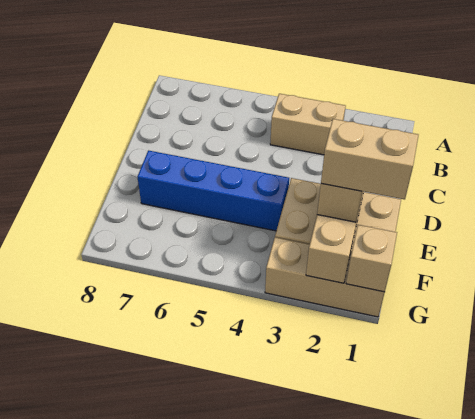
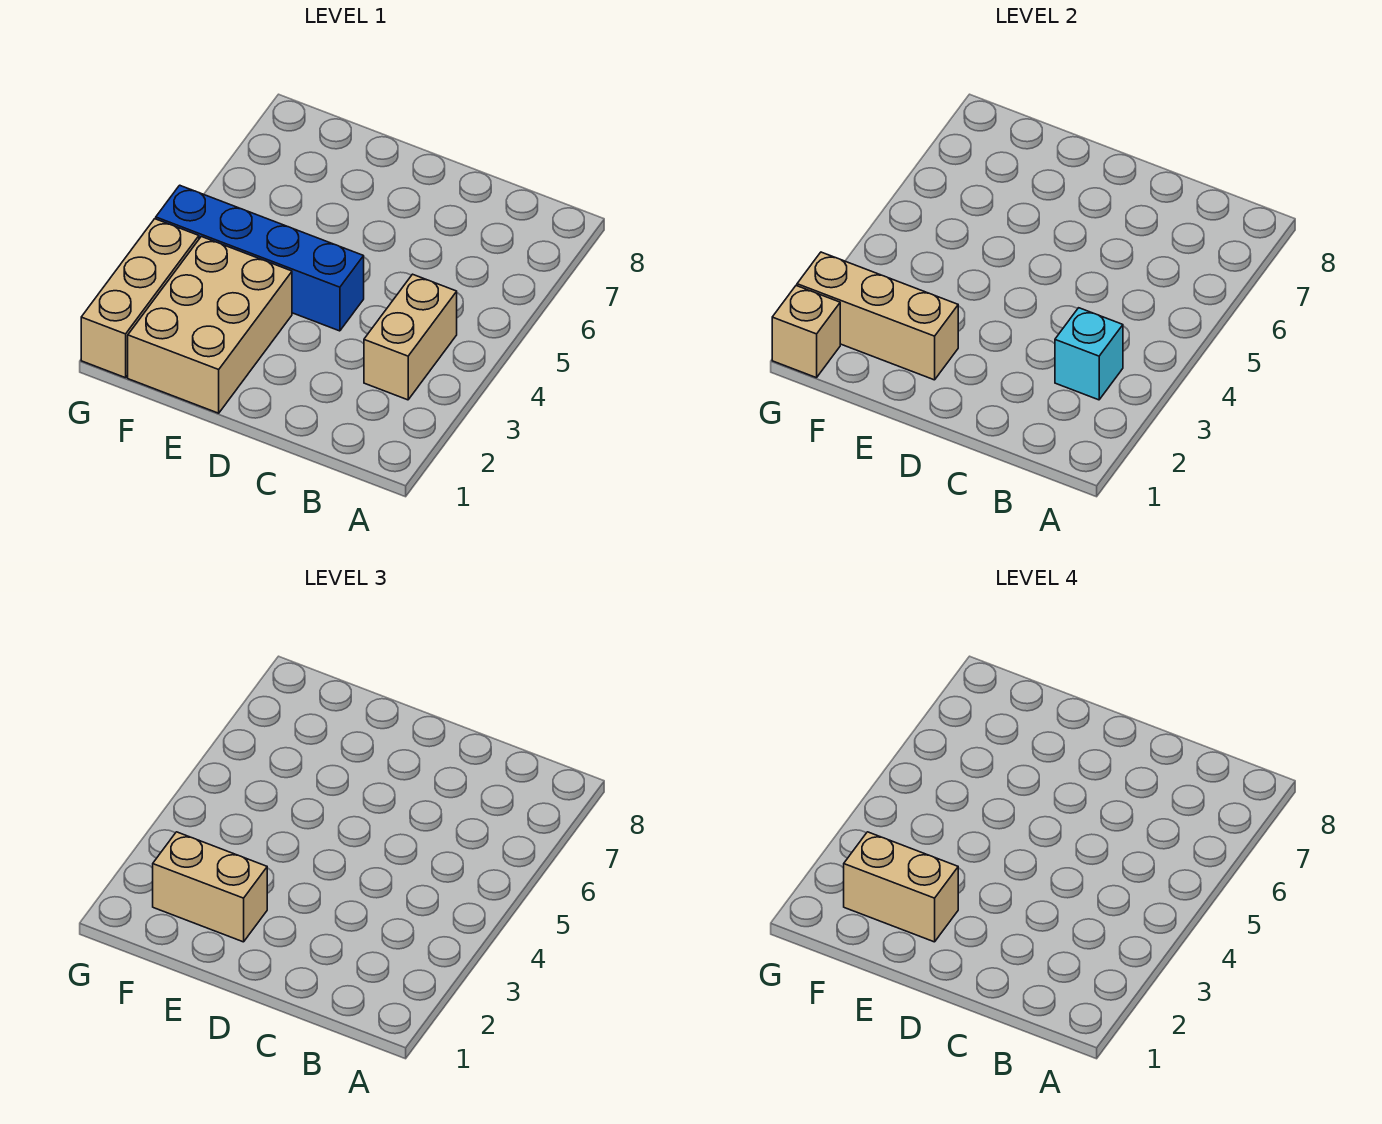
none -> cyan 1x1 brick [1055,308,1123,400]
blue 1x4 brick [138,151,289,231] -> blue 1x4 brick turned to [156,185,364,331]
tan 1x2 brick [321,119,418,199] -> tan 1x2 brick turned to [844,832,958,942]

